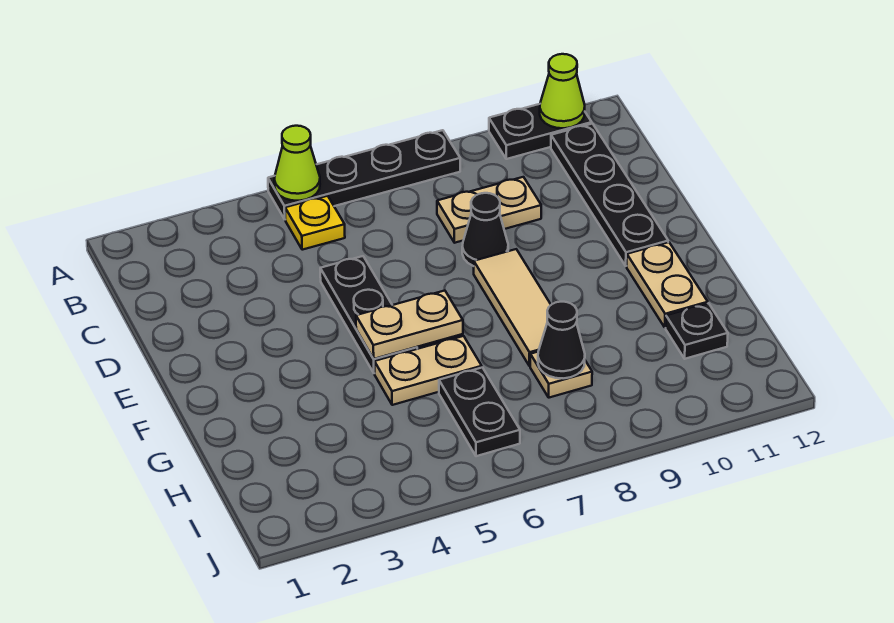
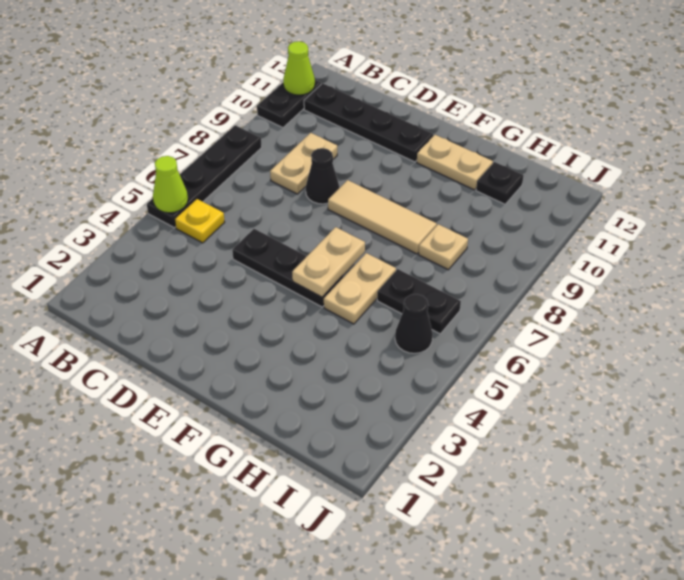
black 1x1 cone [538,302,585,378] -> black 1x1 cone moved to [395,294,433,353]

